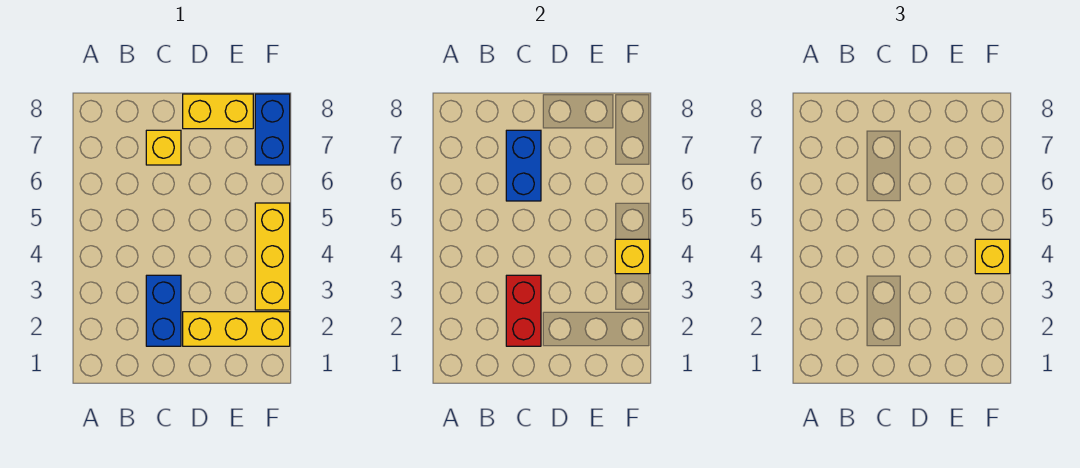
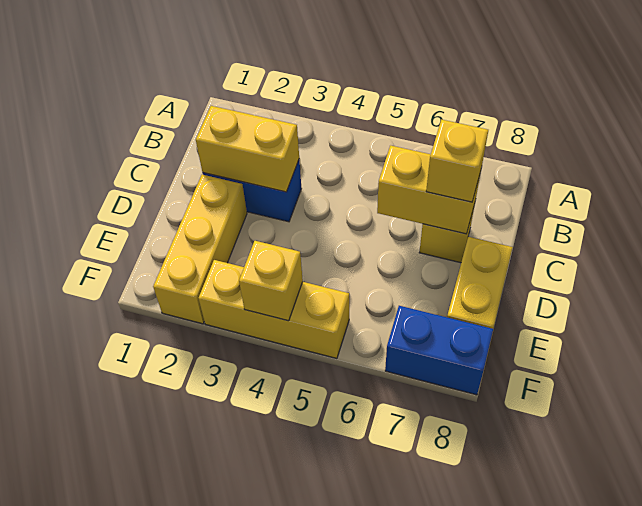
red 1x2 brick [506,275,541,346] -> yellow 1x2 brick [196,106,299,192]
blue 1x2 brick [506,130,541,201] -> yellow 1x2 brick [377,145,481,234]
yellow 1x1 brick [975,239,1010,274] -> yellow 1x1 brick moved to [426,120,488,202]

